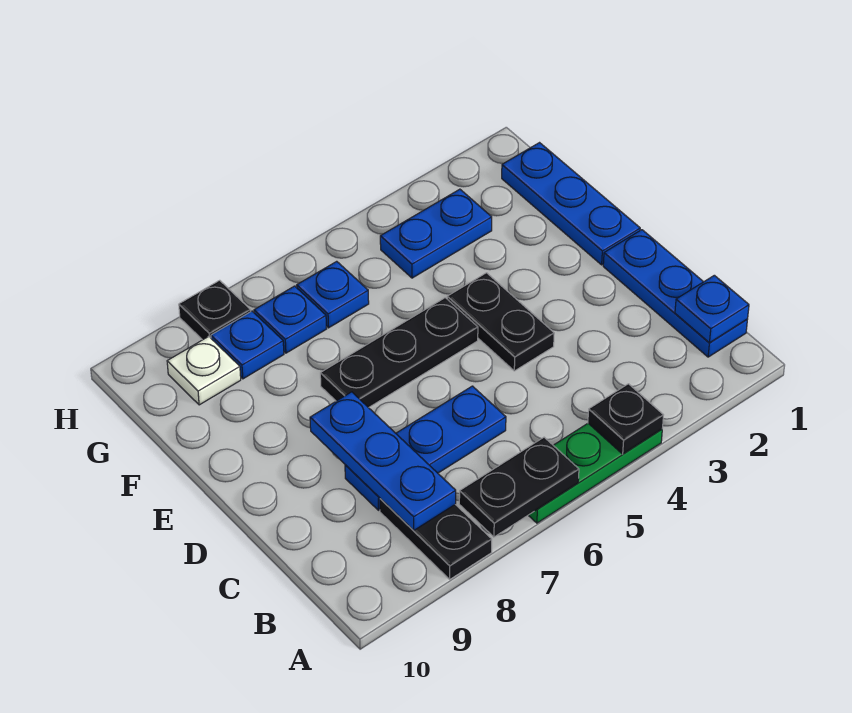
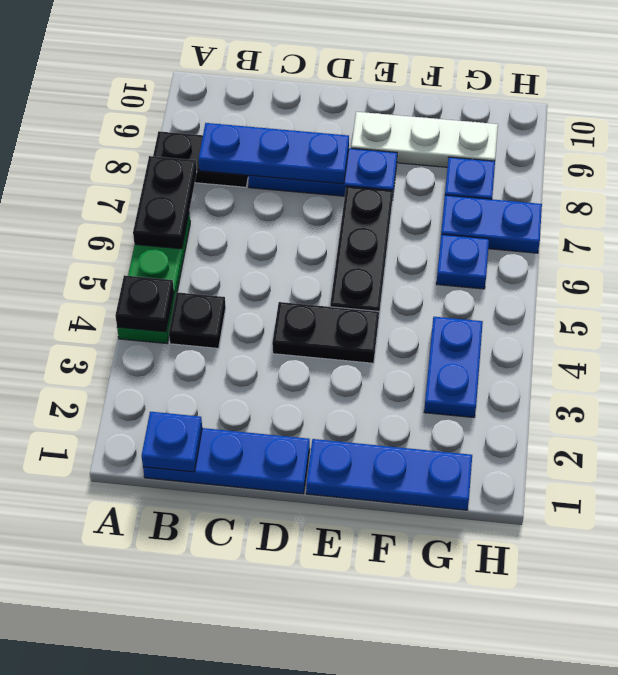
blue 1x3 plate [345,386,506,510] -> blue 1x3 plate turned to [248,148,397,196]
blue 1x1 plate [254,286,326,353] -> blue 1x2 plate [441,195,542,253]
white 1x1 plate [167,336,241,405] -> white 1x3 plate [351,112,498,167]
black 1x1 plate [179,280,251,340] -> black 1x1 plate moved to [169,292,226,348]

